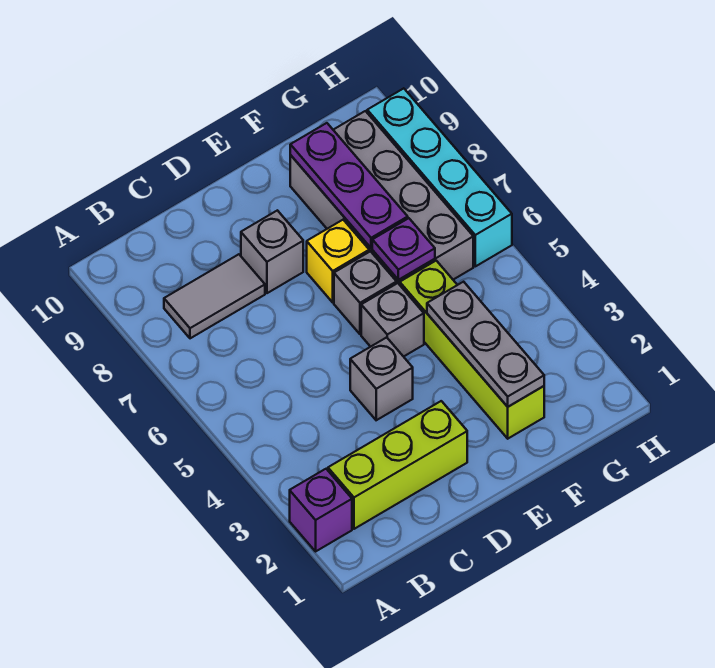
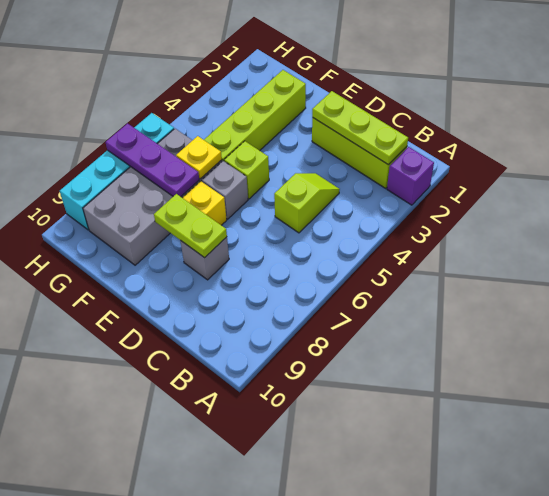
none -> lime 1x3 plate [312,91,408,165]
grey 1x2 tile [164,254,265,338] -> none
none -> lime 1x2 slope [274,173,340,233]
grey 1x1 brick [350,337,413,420] -> none
none -> lime 1x2 plate [154,194,227,258]
grey 1x1 brick [361,283,424,357] -> lime 1x1 brick [224,141,269,199]
grey 1x3 plate [427,282,544,407] -> none
purple 1x1 plate [372,218,435,280] -> yellow 1x1 plate [176,136,222,179]
purple 1x3 plate [290,123,408,248] -> purple 1x3 plate turned to [106,123,199,197]

